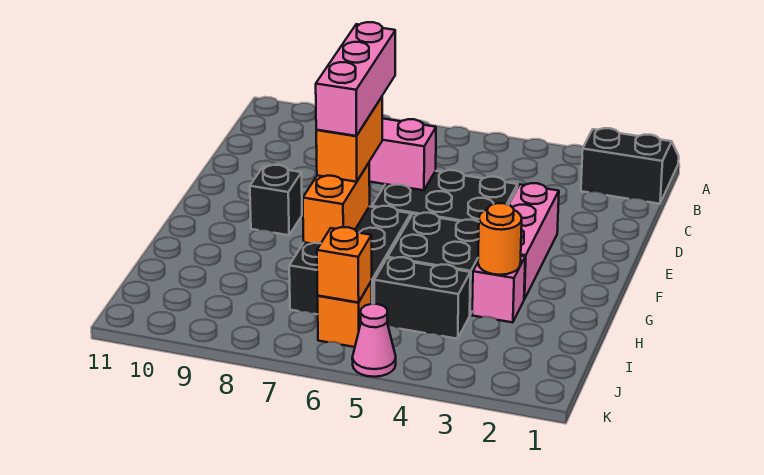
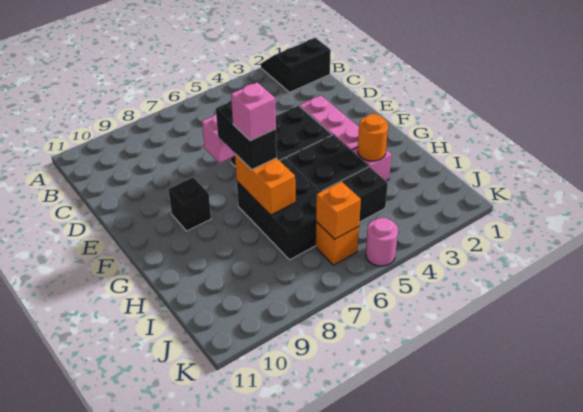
pink 1x3 brick [316,22,395,136] -> pink 1x1 brick [231,82,276,141]
orange 1x2 brick [316,97,382,182] -> black 1x2 brick [216,100,277,170]
pink 1x1 cone [352,304,396,377] -> pink 1x1 round brick [366,218,398,266]

